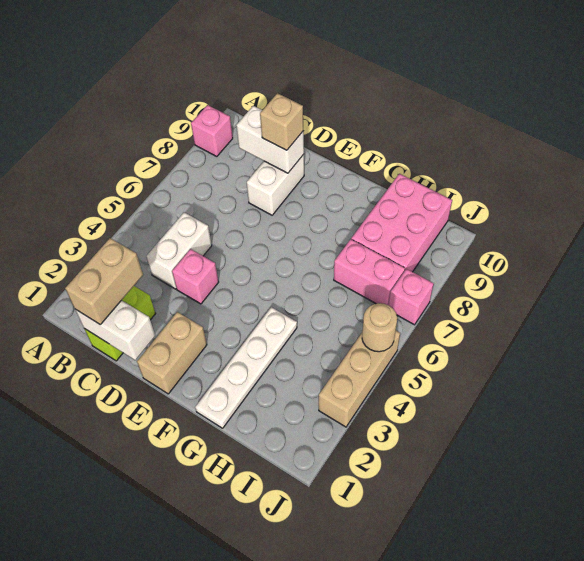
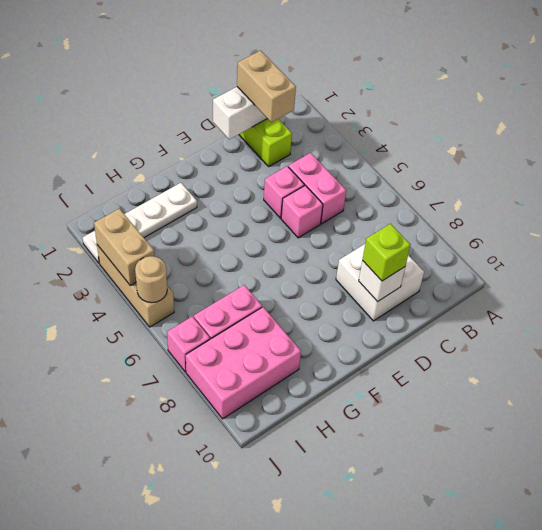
pink 1x1 brick [191,105,233,157] -> pink 1x1 brick moved to [281,185,323,238]
white 1x2 brick [146,212,212,289] -> pink 1x2 brick [288,153,346,224]
white 1x2 brick [236,106,304,173] -> white 1x1 brick [359,261,405,302]
white 1x2 brick [247,154,304,215] -> white 2x2 brick [336,244,424,321]
tan 1x1 brick [260,93,303,150] -> lime 1x1 brick [362,224,411,281]
tan 1x2 brick [137,312,207,394] -> tan 1x2 brick moved to [94,209,154,286]
white 1x4 plate [195,307,297,428] -> white 1x4 plate turned to [82,183,197,263]
pink 2x3 brick [351,174,452,272] -> pink 2x3 brick turned to [186,307,301,419]

